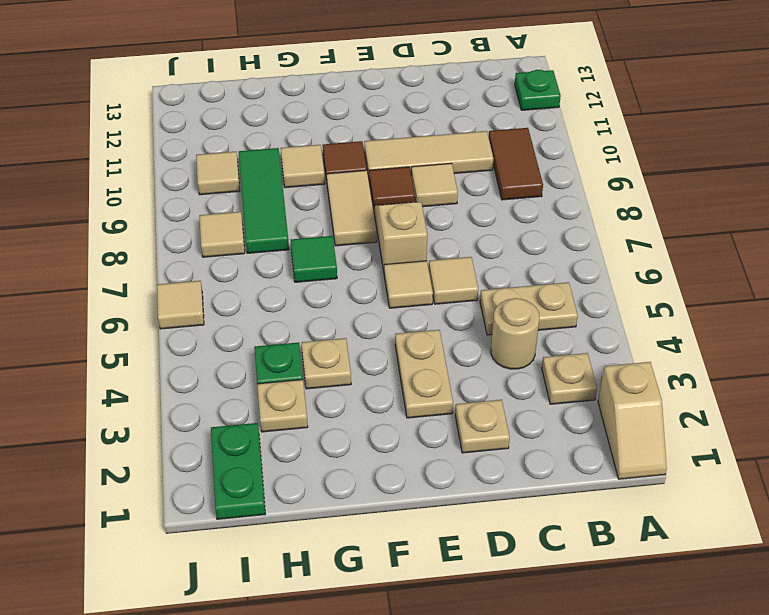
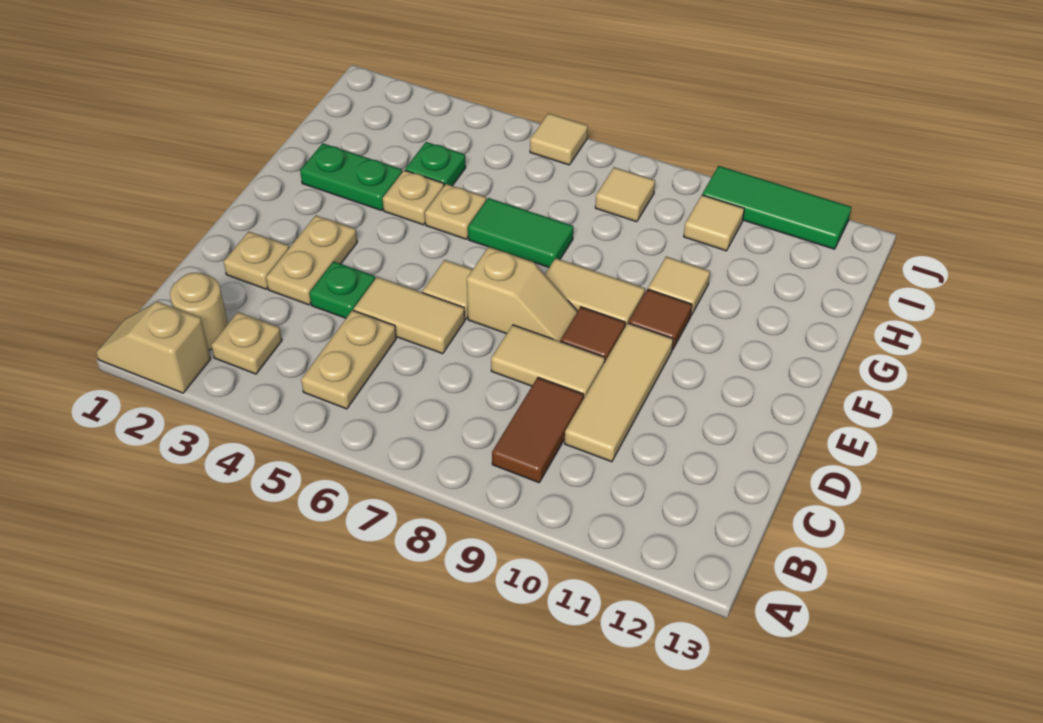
green 1x1 plate [515,70,561,110] -> green 1x1 plate moved to [310,261,375,318]
brown 1x2 tile [489,128,543,200] -> brown 1x2 tile turned to [492,377,584,483]
tan 1x1 round brick [491,298,539,369] -> tan 1x1 round brick moved to [170,272,228,350]
tan 1x1 tile [429,257,478,304] -> tan 1x2 tile [354,277,465,354]
tan 1x1 tile [411,163,458,207] -> tan 1x2 tile [491,325,605,399]
tan 1x2 plate [395,330,453,418] -> tan 1x2 plate turned to [266,215,357,305]
green 1x1 tile [291,236,337,282] -> green 1x2 tile [468,198,573,267]
tan 1x1 plate [257,380,308,432] -> tan 1x1 plate moved to [425,184,486,239]
green 1x3 tile [239,148,289,253] -> green 1x3 tile moved to [702,166,851,249]
green 1x2 plate [211,423,265,519] -> green 1x2 plate moved to [300,143,402,210]

